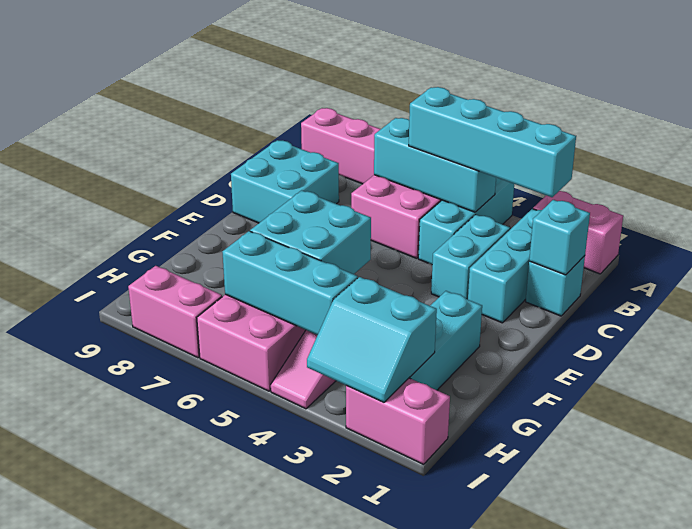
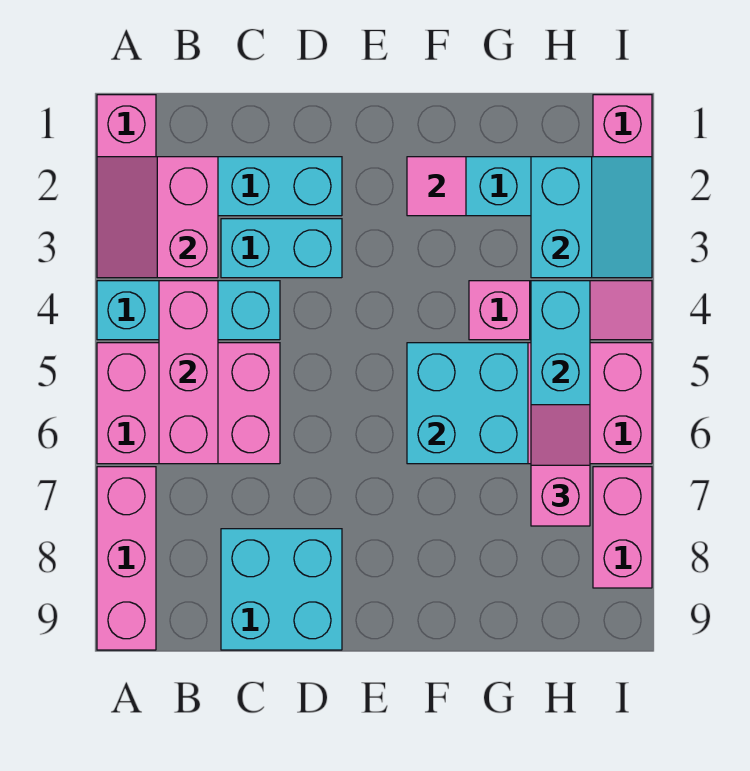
none -> pink 2x2 slope [97,157,218,278]
cyan 1x4 brick [409,87,576,197] -> none
cyan 1x3 brick [374,118,496,212] -> pink 1x3 brick [159,281,218,464]
cyan 1x1 brick [526,256,585,316] -> none
cyan 1x1 brick [529,200,590,275] -> none
none -> pink 1x1 tile [407,157,466,216]
none -> pink 1x2 slope [531,405,590,526]

